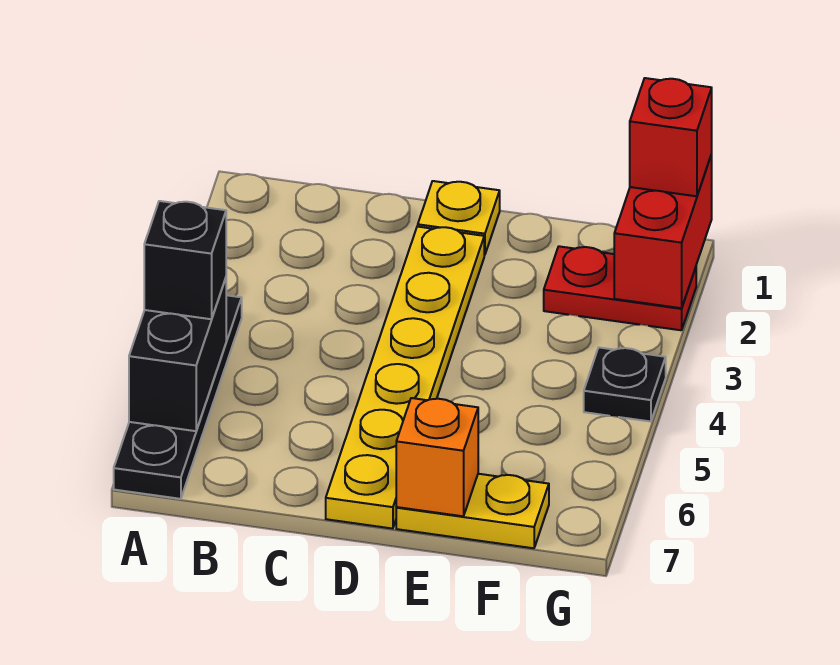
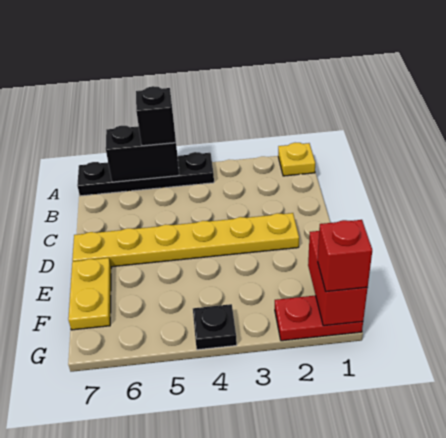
yellow 1x1 plate [418,181,500,255] -> yellow 1x1 plate moved to [278,143,315,176]
orange 1x1 brick [396,398,478,516] -> none
red 1x2 plate [544,246,696,330] -> red 1x2 plate turned to [275,295,363,341]
red 1x2 brick [614,155,712,308] -> red 1x2 brick turned to [308,231,368,326]

